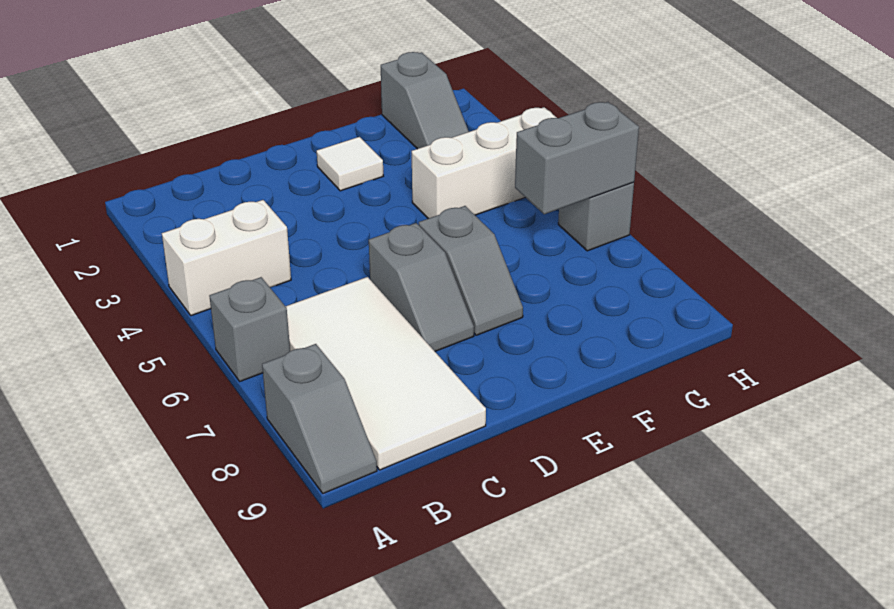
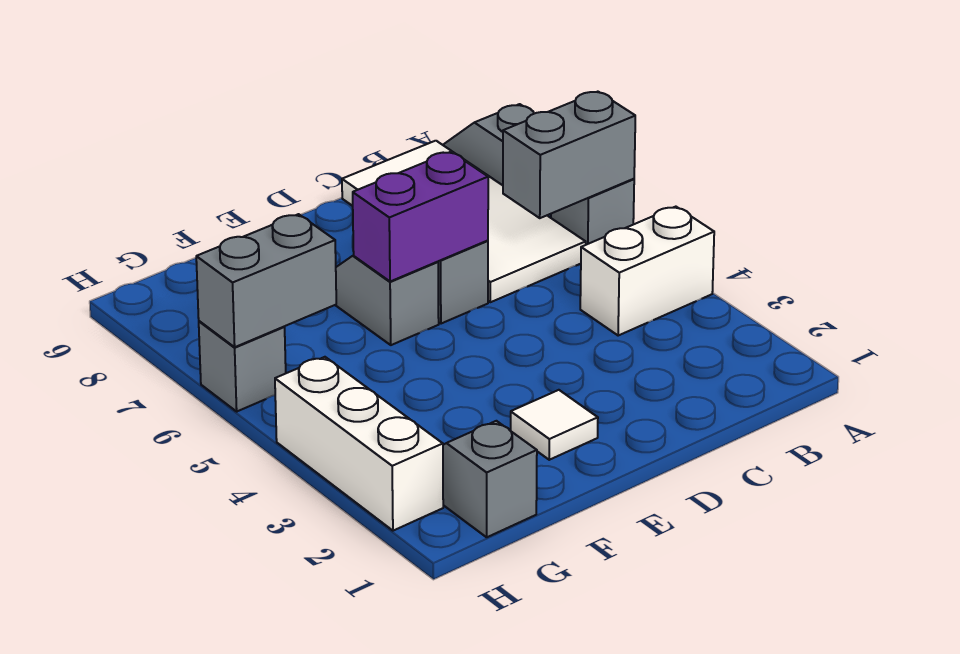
none -> grey 1x2 brick [503,92,635,218]
none -> purple 1x2 brick [353,152,488,282]
white 1x3 brick [412,107,557,219] -> white 1x3 brick turned to [275,357,443,531]

